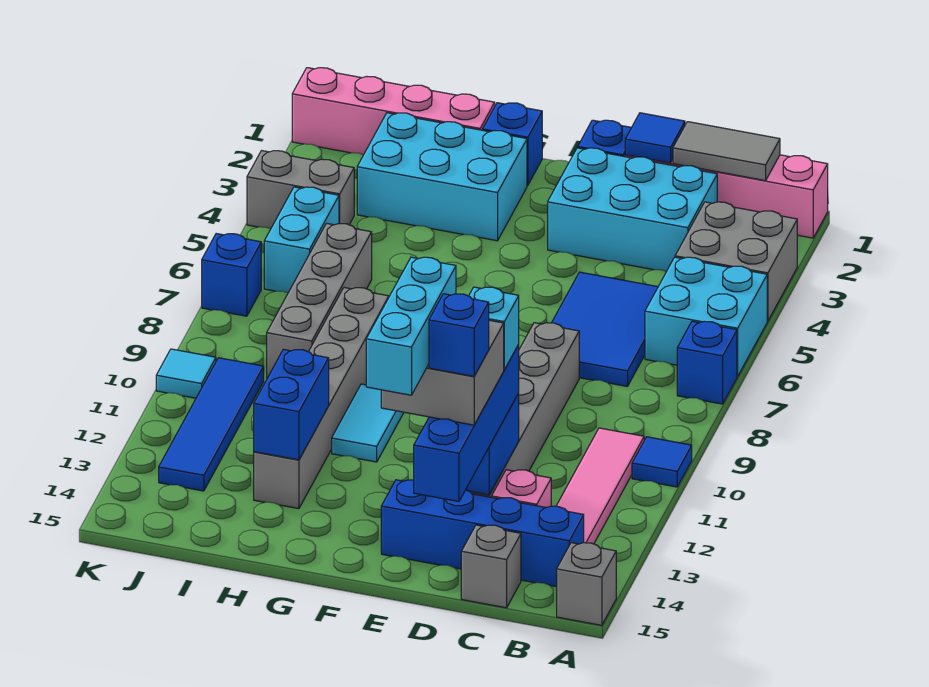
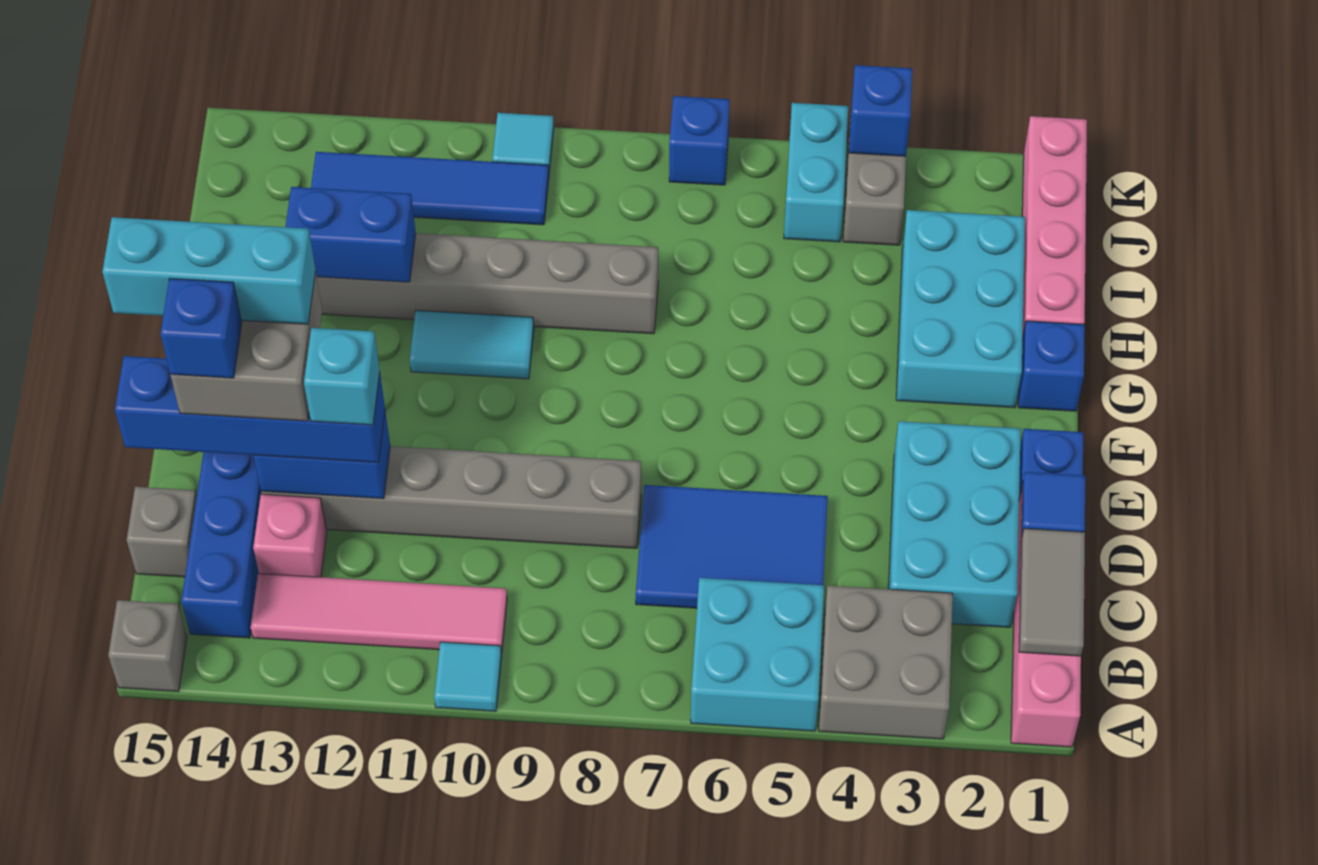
blue 1x1 brick [677,321,737,404] -> blue 1x1 brick moved to [849,65,912,156]
blue 1x1 tile [632,437,692,487] -> cyan 1x1 tile [434,642,502,711]
grey 1x4 brick [267,223,372,378] -> none
cyan 1x2 brick [264,187,339,293] -> cyan 1x2 brick turned to [784,103,848,242]

